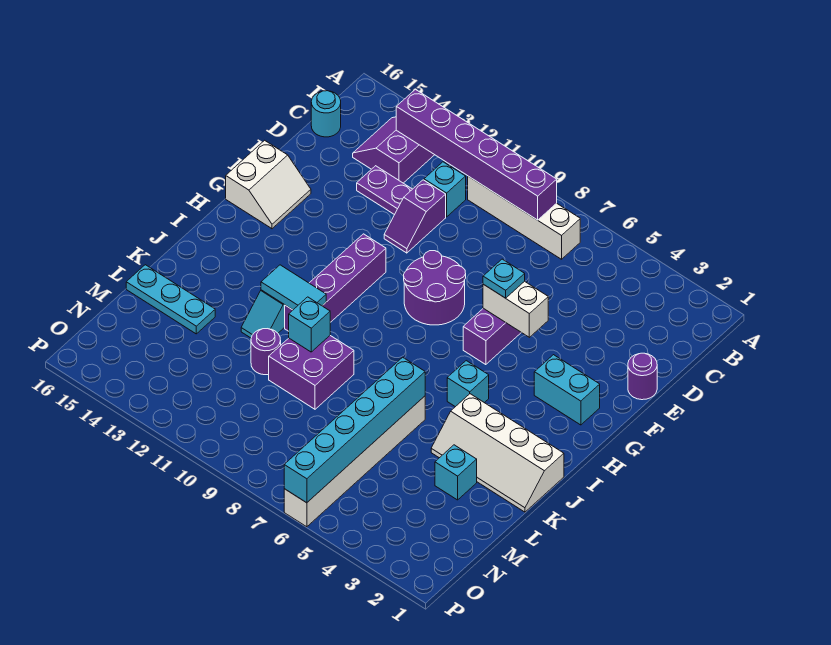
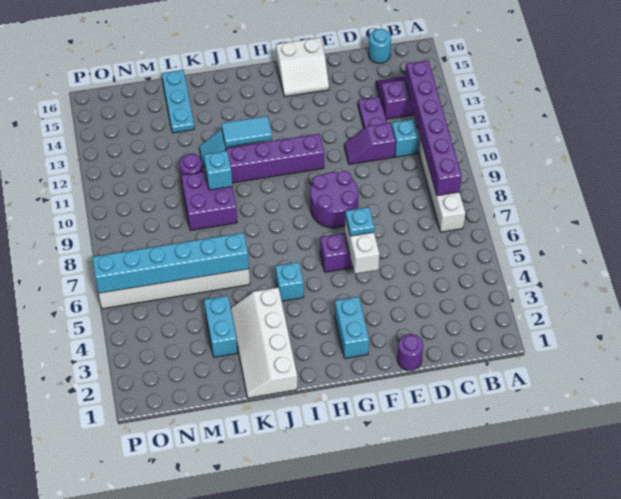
cyan 1x2 tile [261,265,326,310] -> cyan 1x2 tile turned to [221,116,272,147]
cyan 1x1 brick [435,445,477,500] -> cyan 1x2 brick [204,296,237,357]

